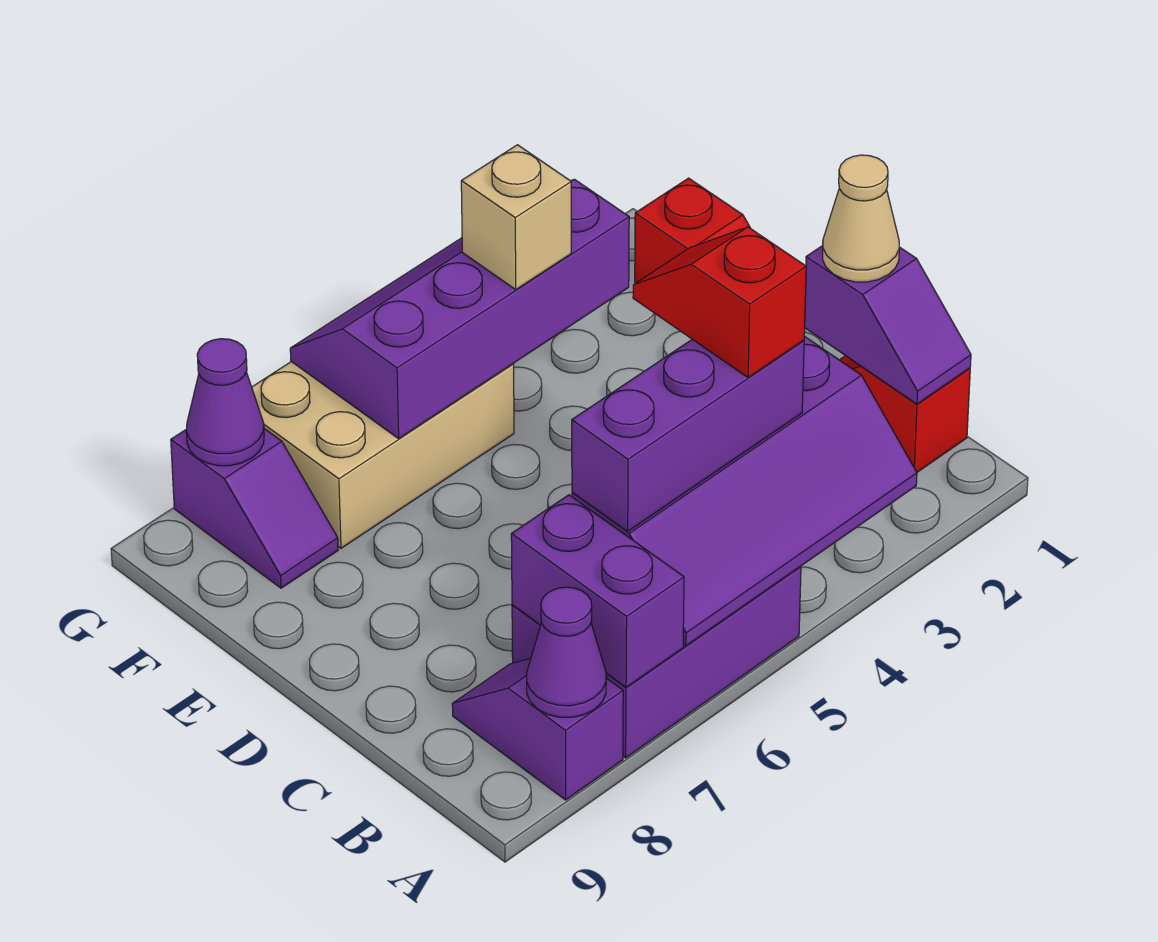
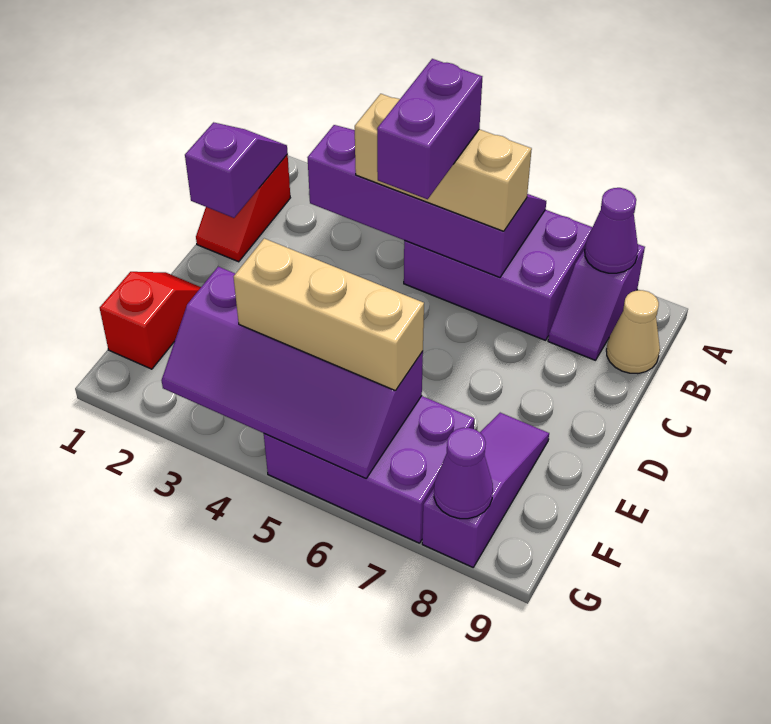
purple 1x2 brick [511,495,684,687] -> purple 1x2 brick moved to [377,59,482,199]
purple 1x3 brick [572,339,804,531] -> tan 1x3 brick [355,94,532,231]
red 1x2 slope [633,227,806,378] -> none
tan 1x1 cone [823,155,899,282] -> tan 1x1 cone moved to [606,290,660,374]
tan 1x1 brick [461,145,571,289] -> tan 1x3 brick [234,238,424,391]
tan 2x3 brick [252,362,514,548] -> purple 2x3 brick [264,396,474,543]
purple 1x2 slope [171,429,338,588] -> purple 1x3 slope [422,413,549,567]

